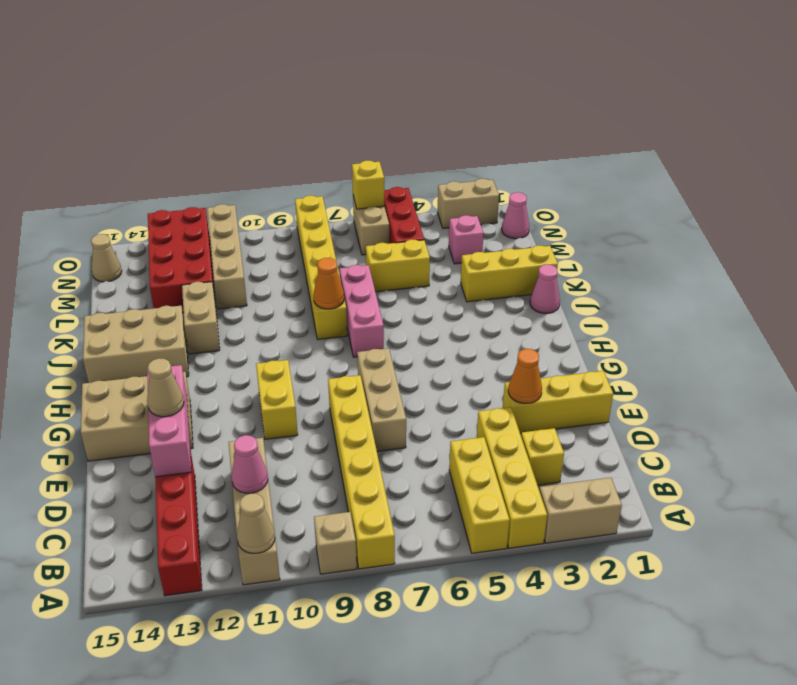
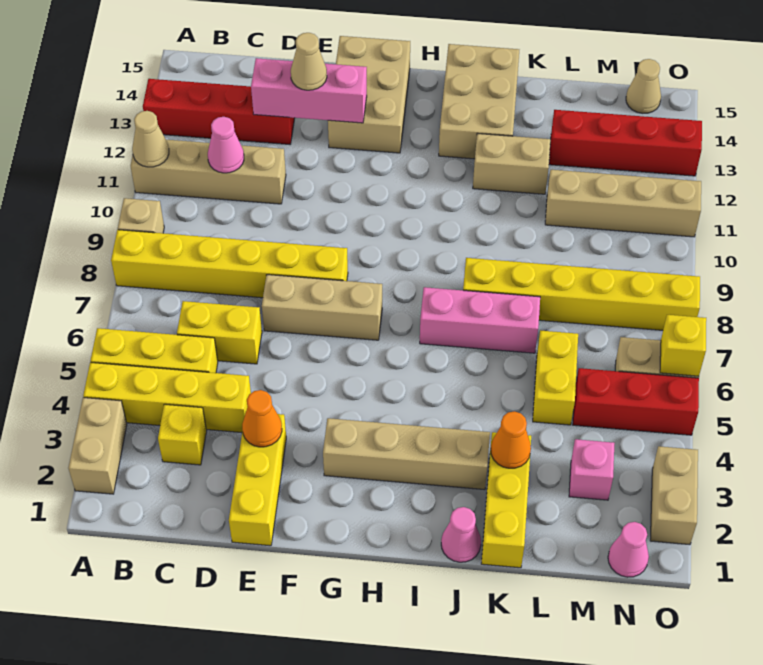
yellow 1x2 brick [256,360,298,439] -> yellow 1x2 brick moved to [177,301,262,364]
none -> tan 1x4 brick [323,418,490,490]
orange 1x1 cone [313,258,344,309] -> orange 1x1 cone moved to [491,411,531,468]
red 2x4 brick [148,207,216,313] -> red 1x4 brick [549,110,702,176]

